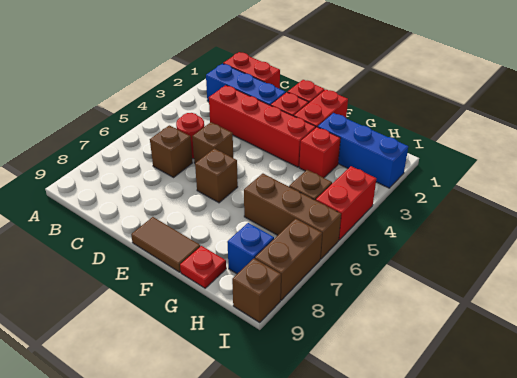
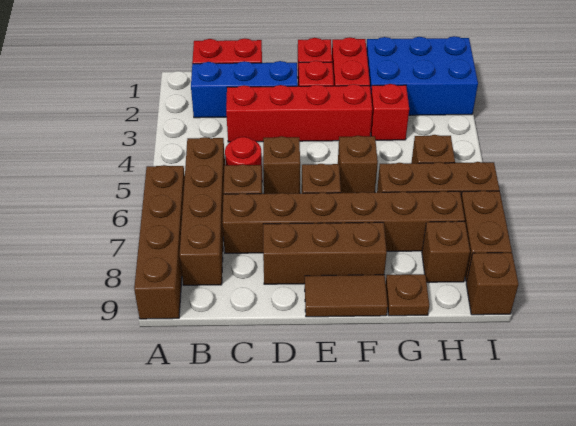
none -> brown 1x4 brick [134,165,185,319]
none -> brown 1x4 brick [180,137,225,285]
none -> brown 1x6 brick [223,191,465,253]
none -> brown 1x3 brick [263,222,387,284]
none -> brown 1x1 brick [338,136,378,193]
blue 1x3 brick [318,113,408,188] -> blue 2x3 brick [366,36,478,115]
red 1x1 plate [180,246,226,288] -> brown 1x1 plate [386,274,429,316]
blue 1x1 brick [227,223,274,274] -> brown 1x1 brick [422,221,470,282]
red 1x2 brick [316,166,376,240] -> none

